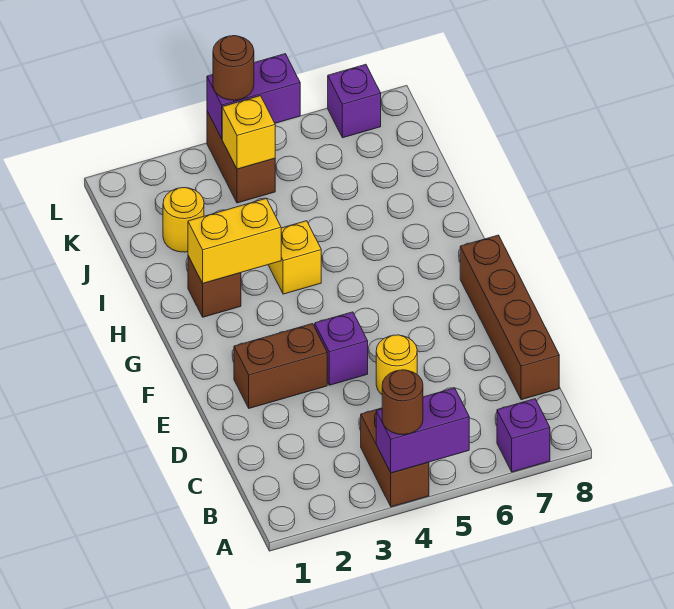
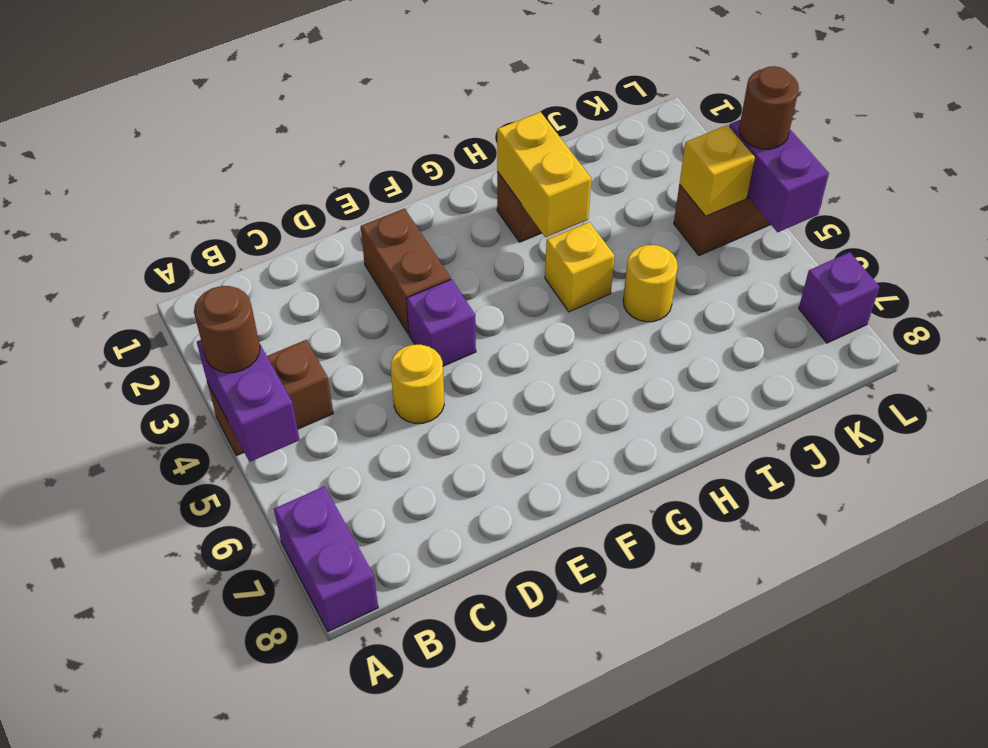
purple 1x1 brick [497,399,550,472] -> purple 1x2 brick [274,486,378,632]
brown 1x4 brick [460,235,559,400] -> none
yellow 1x1 round brick [163,188,204,252] -> yellow 1x1 round brick moved to [623,245,678,322]

